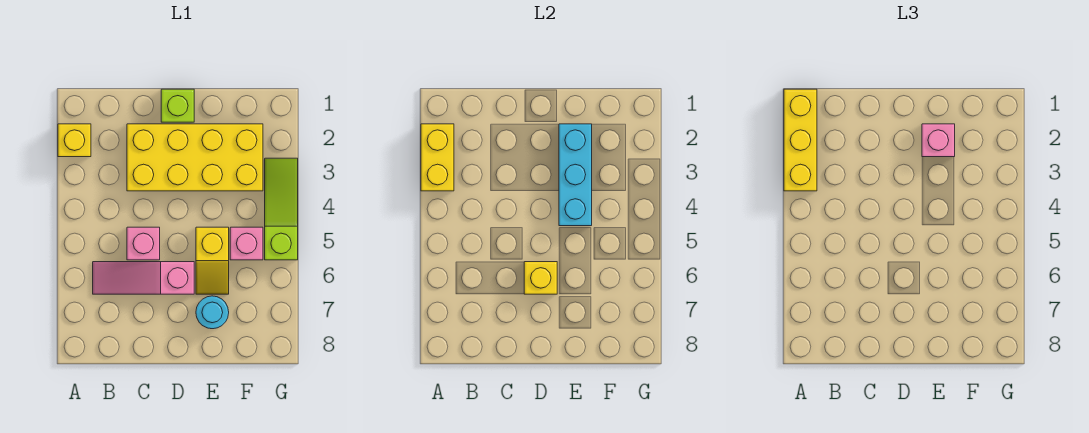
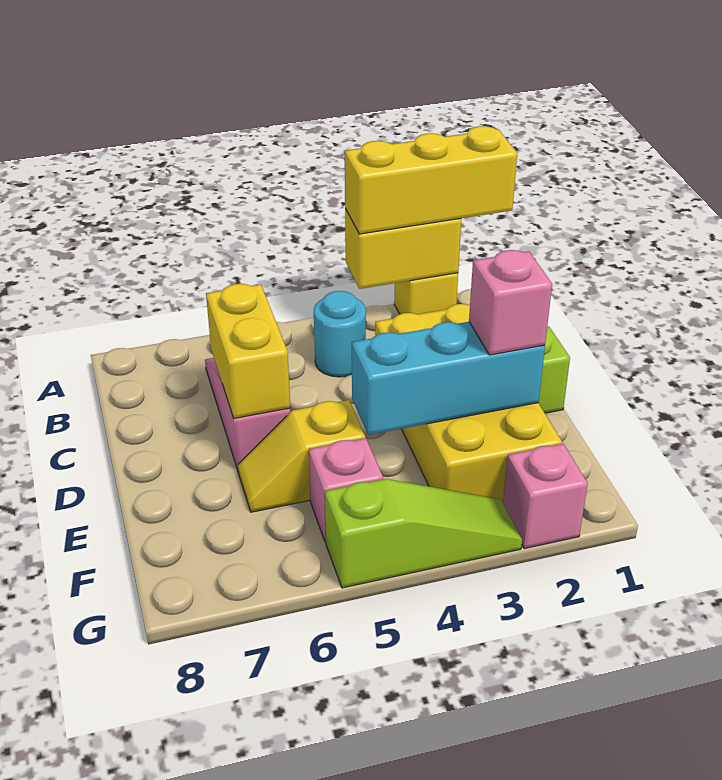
pink 1x1 brick [127,227,160,260] -> pink 1x1 brick moved to [503,444,588,549]
yellow 1x1 brick [524,262,557,294] -> yellow 1x2 brick [206,284,290,418]
cyan 1x1 round brick [196,296,229,329] -> cyan 1x1 round brick moved to [314,291,366,377]

